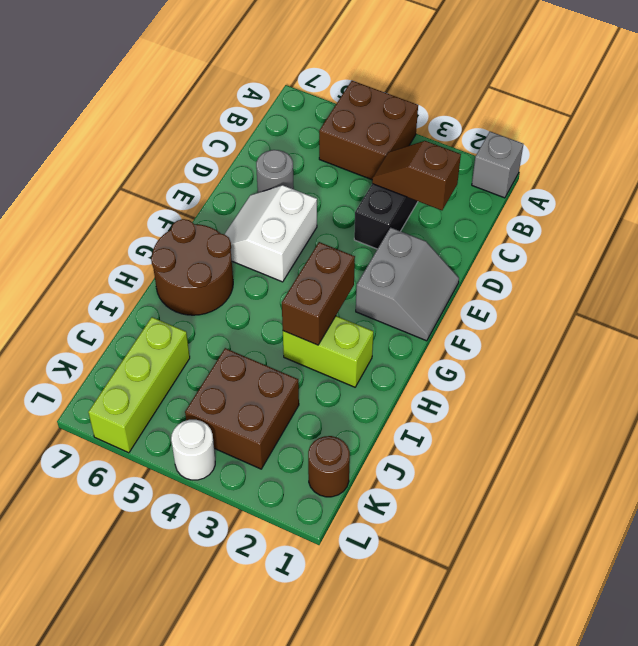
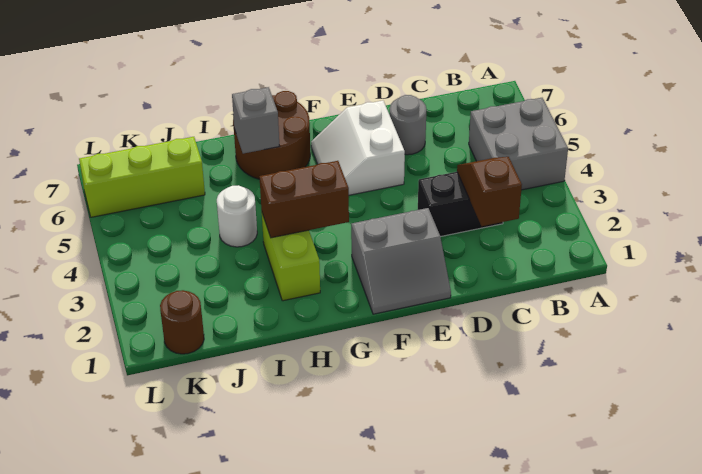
grey 1x1 brick [472,132,523,198] -> grey 1x1 brick moved to [232,87,280,154]
brown 2x2 brick [319,81,418,180] -> grey 2x2 brick [469,98,568,190]
white 2x2 slope [225,185,317,282] -> white 2x2 slope turned to [311,101,405,195]
brown 2x2 brick [185,348,299,469] -> none
white 1x1 round brick [171,420,215,480] -> white 1x1 round brick moved to [217,185,257,247]

